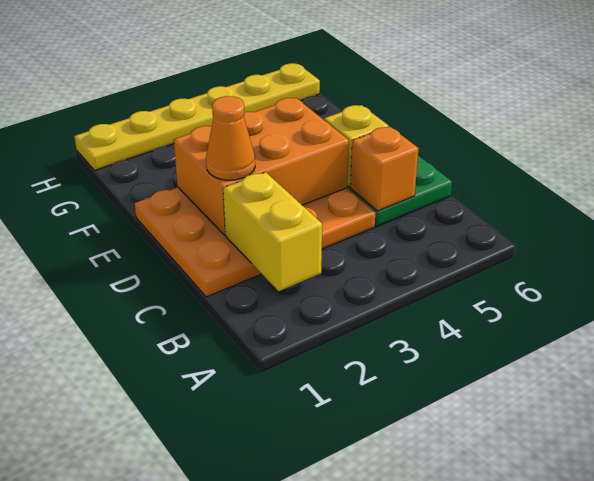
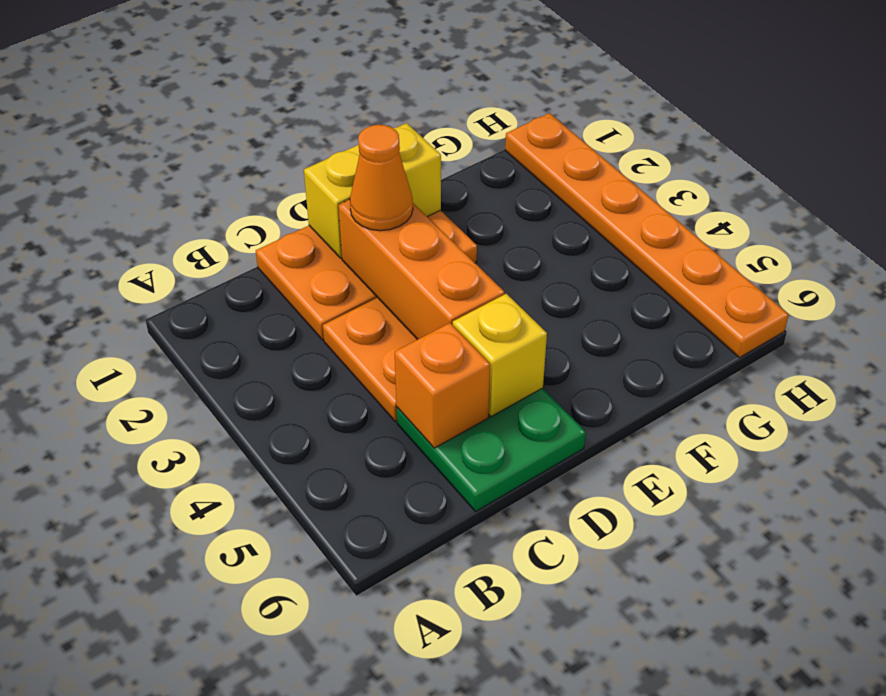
yellow 1x2 brick [223,172,322,291] -> yellow 1x2 brick moved to [304,123,441,258]
orange 2x3 brick [174,98,349,235] -> orange 1x3 brick [338,199,504,340]
yellow 1x6 plate [74,63,320,170] -> orange 1x6 plate [505,113,789,358]

